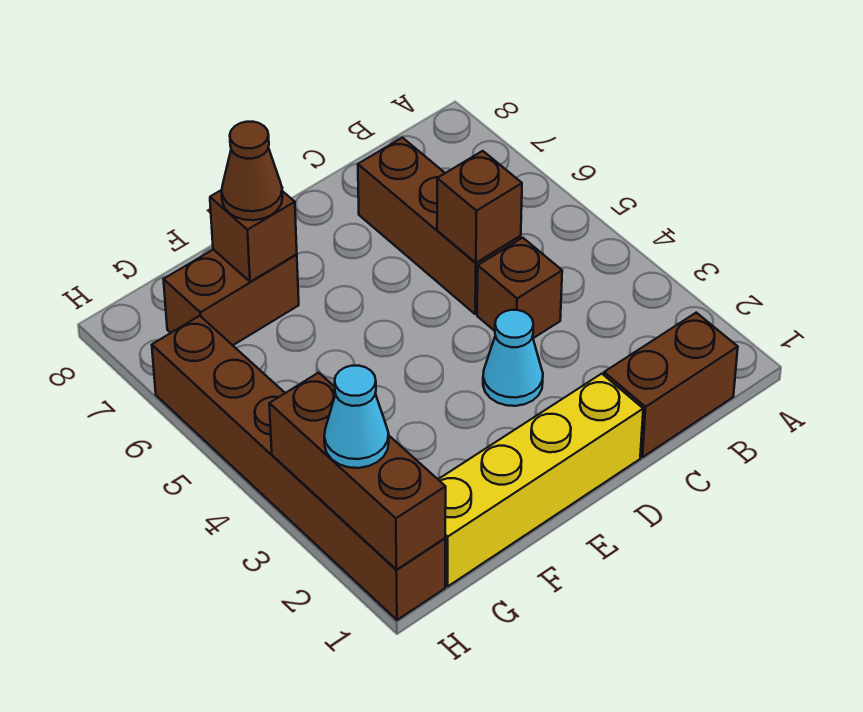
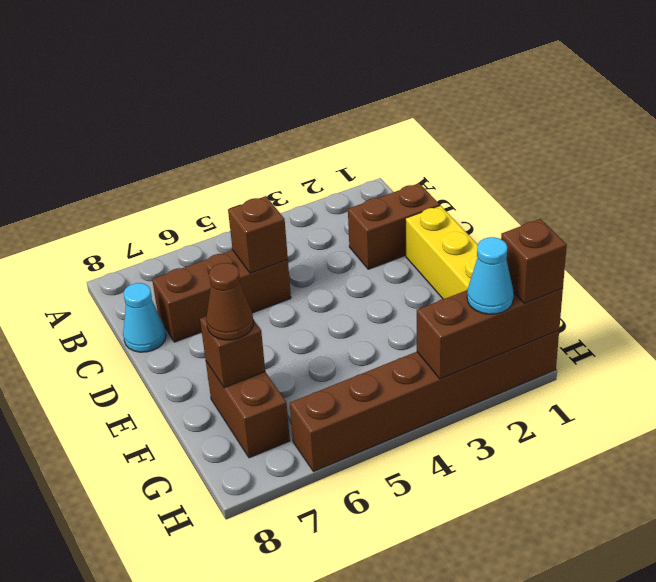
brown 1x2 brick [604,313,738,457] -> brown 1x2 brick turned to [348,183,440,269]
brown 1x1 brick [477,238,562,338] -> brown 1x1 brick moved to [501,219,567,303]
cyan 1x1 cone [483,310,543,406] -> cyan 1x1 cone moved to [123,283,166,352]

